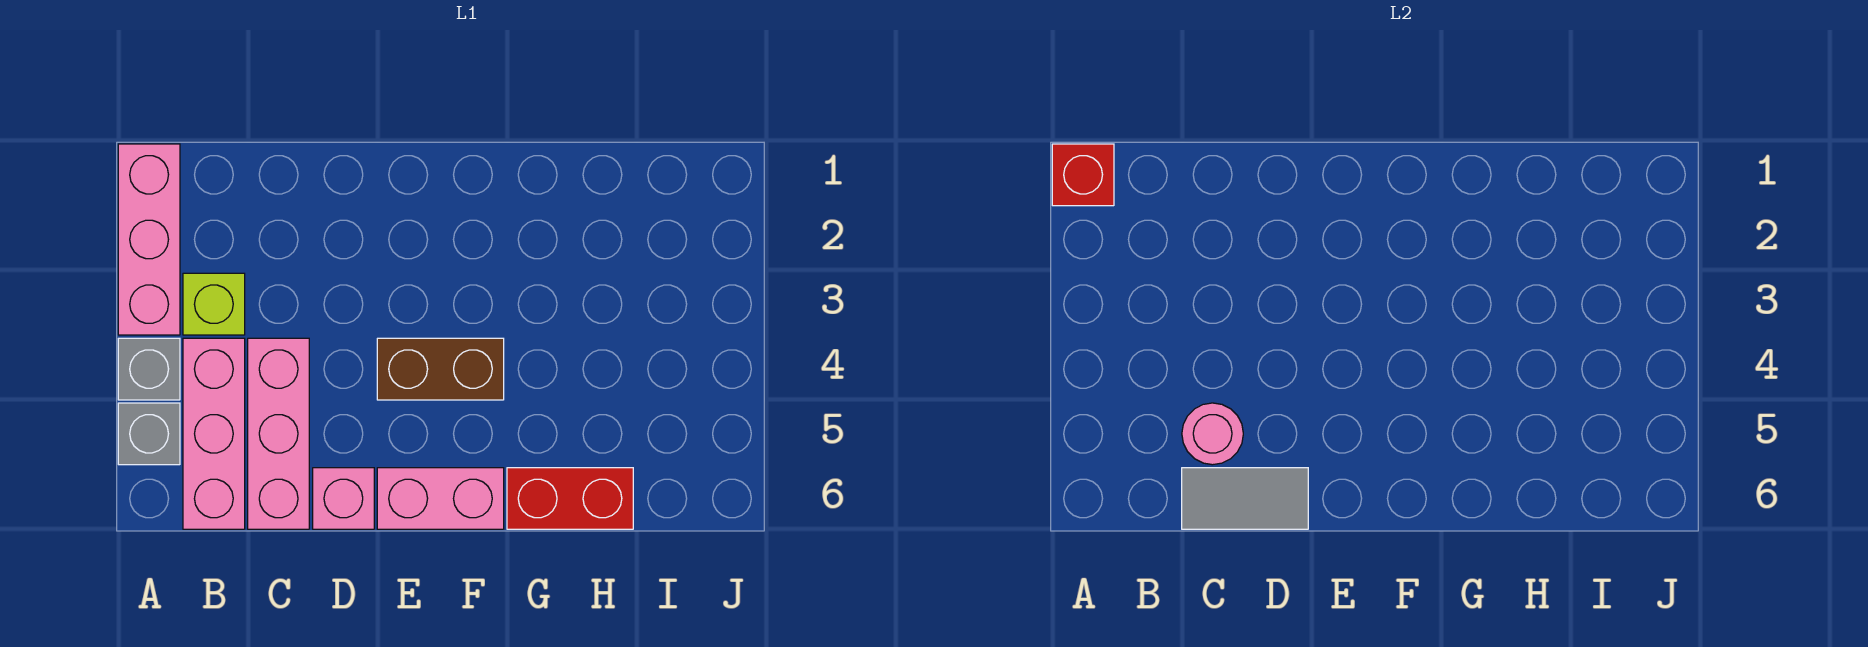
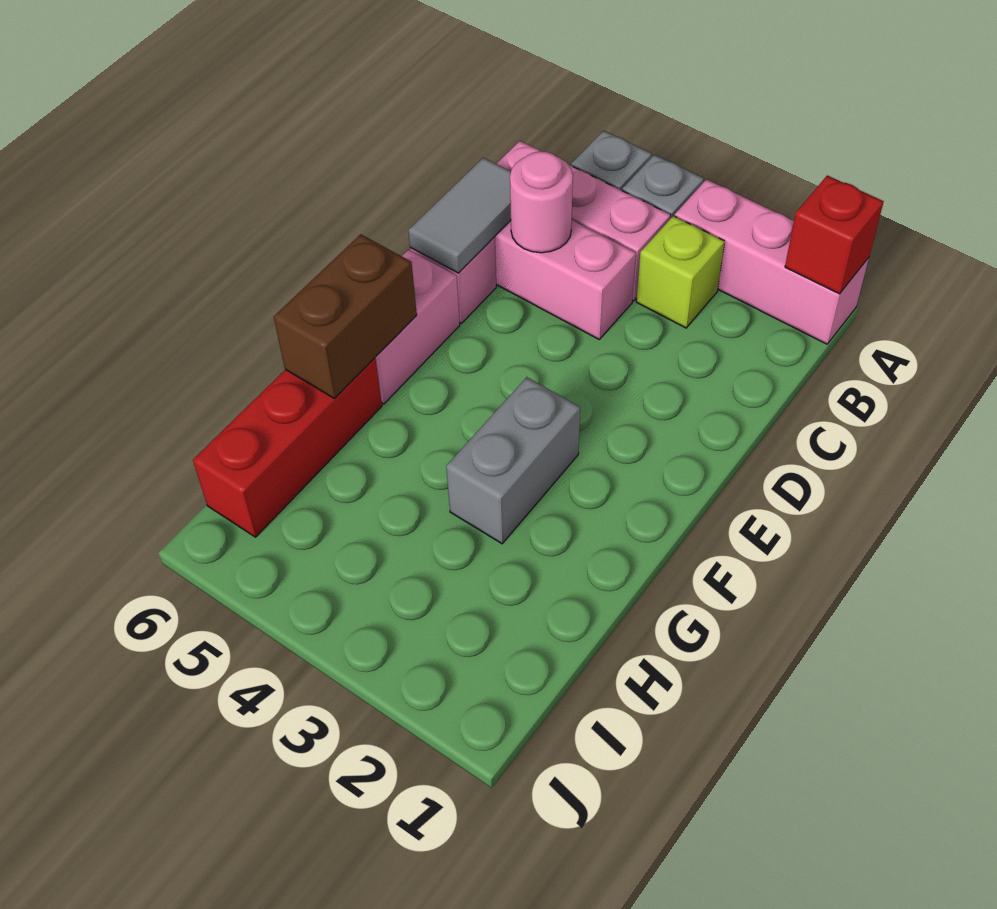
brown 1x2 brick [377,338,504,400] -> brown 1x2 brick moved to [274,234,417,398]
none -> grey 1x2 brick [446,377,580,544]
red 1x2 brick [507,468,633,529] -> red 1x3 brick [193,358,382,537]

